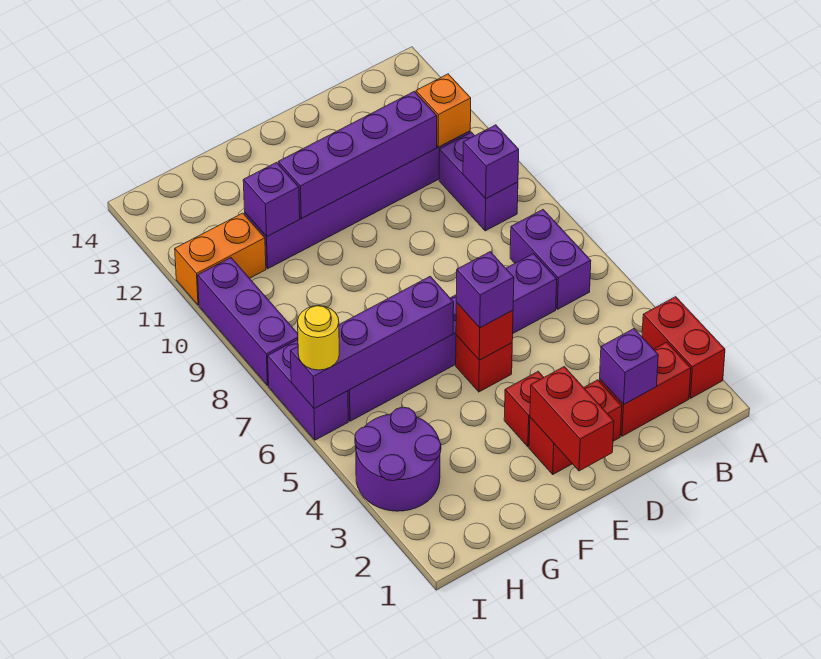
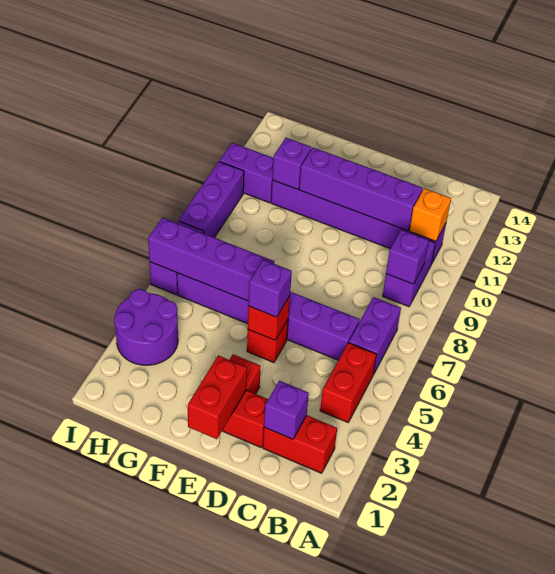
red 1x2 brick [642,297,725,398] -> red 1x2 brick moved to [320,343,376,422]
orange 1x2 brick [175,213,266,305] -> purple 1x2 brick [220,143,273,203]
yellow 1x1 round brick [298,306,339,370] -> none

